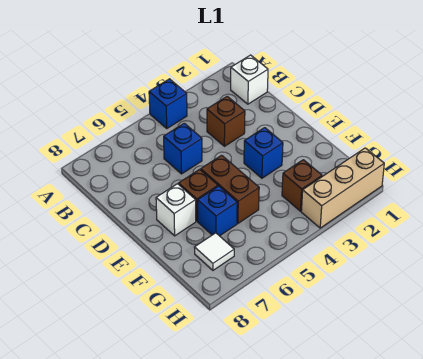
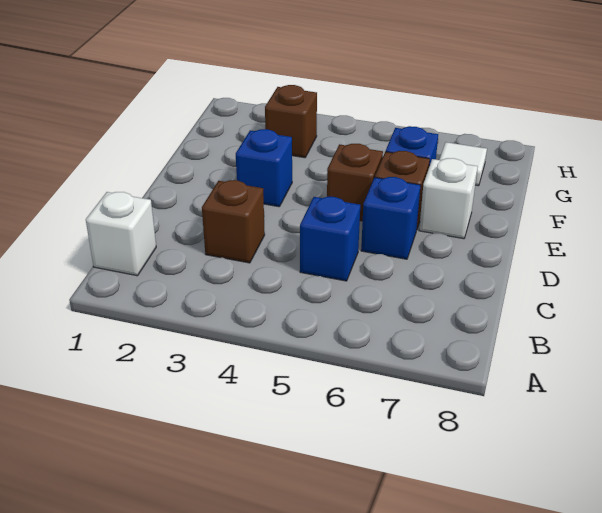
blue 1x1 brick [149,79,187,128] -> blue 1x1 brick moved to [361,177,421,259]
brown 1x2 brick [201,155,259,223] -> brown 1x1 brick [327,144,383,221]
tan 1x3 brick [301,148,384,228] -> none

